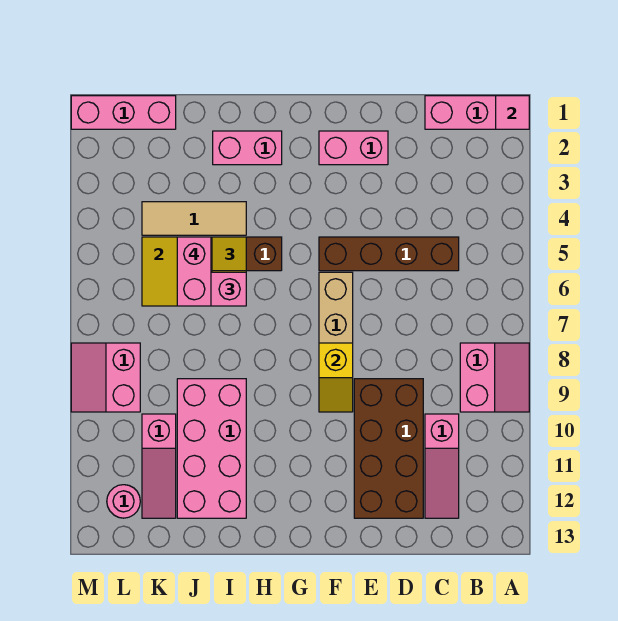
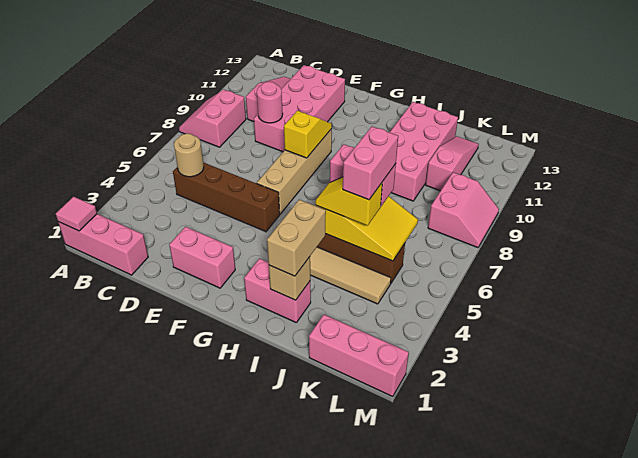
none -> tan 1x1 round brick [174,134,204,177]
brown 2x4 brick [354,379,423,518] -> pink 2x4 brick [254,65,345,152]
none -> tan 1x1 brick [269,257,310,300]
none -> tan 1x2 brick [267,200,326,276]
pink 1x1 round brick [107,485,140,518] -> pink 1x1 round brick moved to [257,82,283,123]

